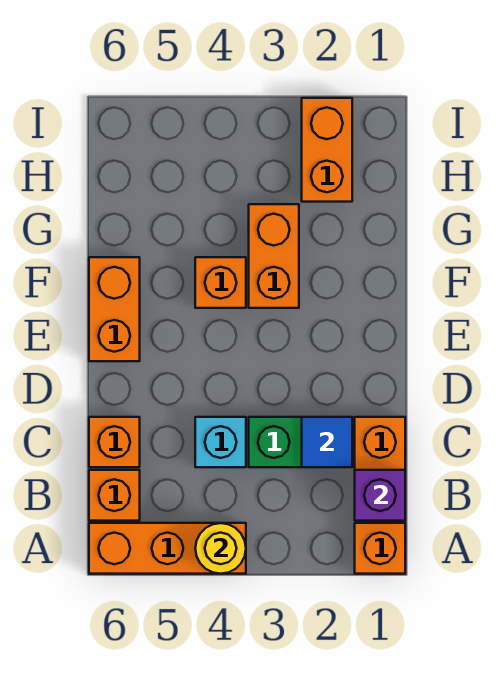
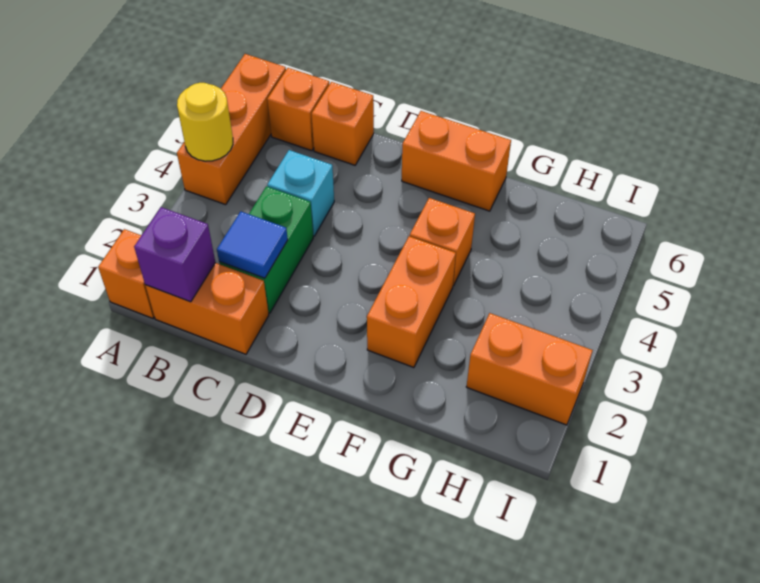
orange 1x2 brick [249,204,299,308] -> orange 1x2 brick turned to [367,236,456,368]

